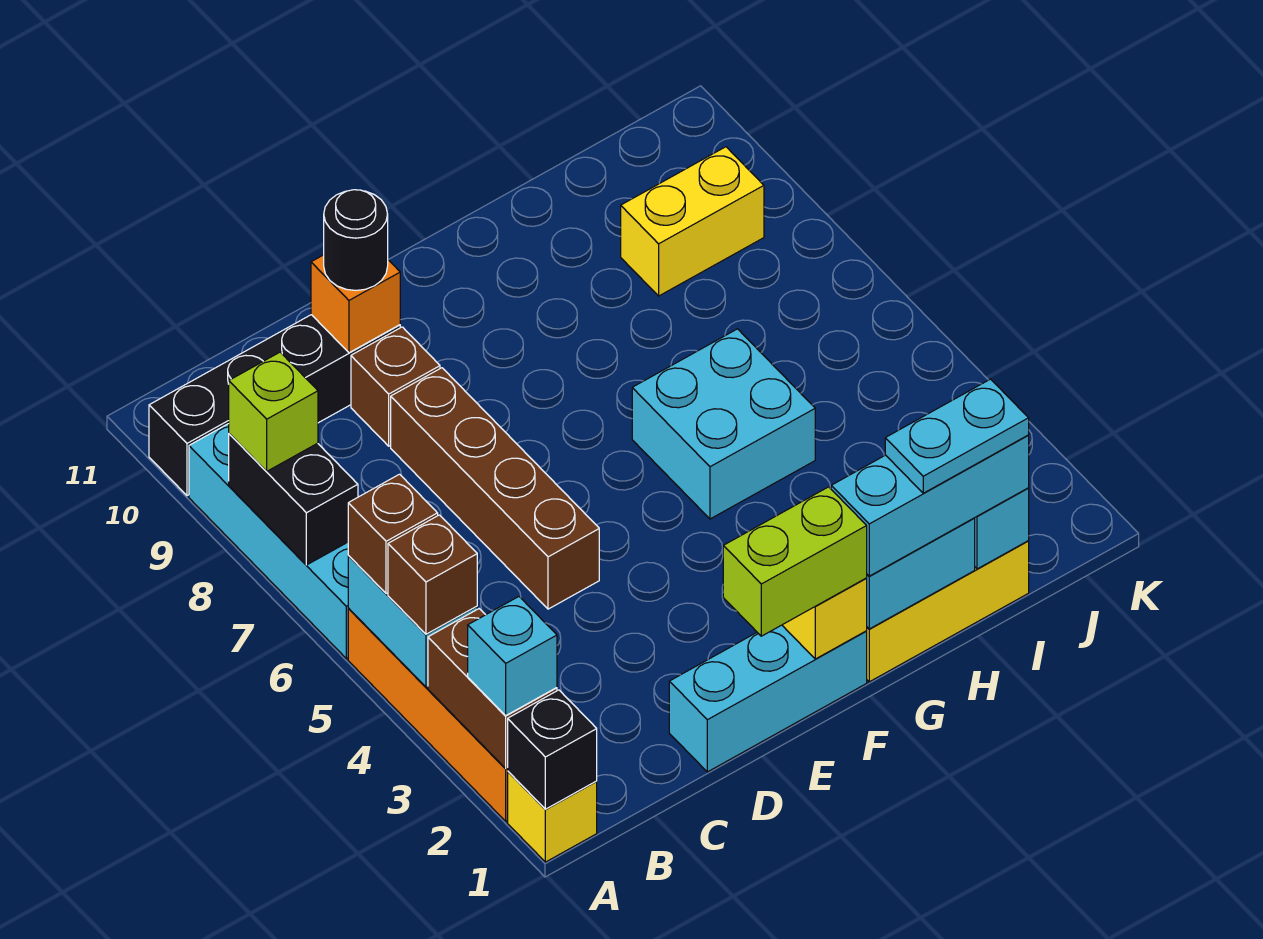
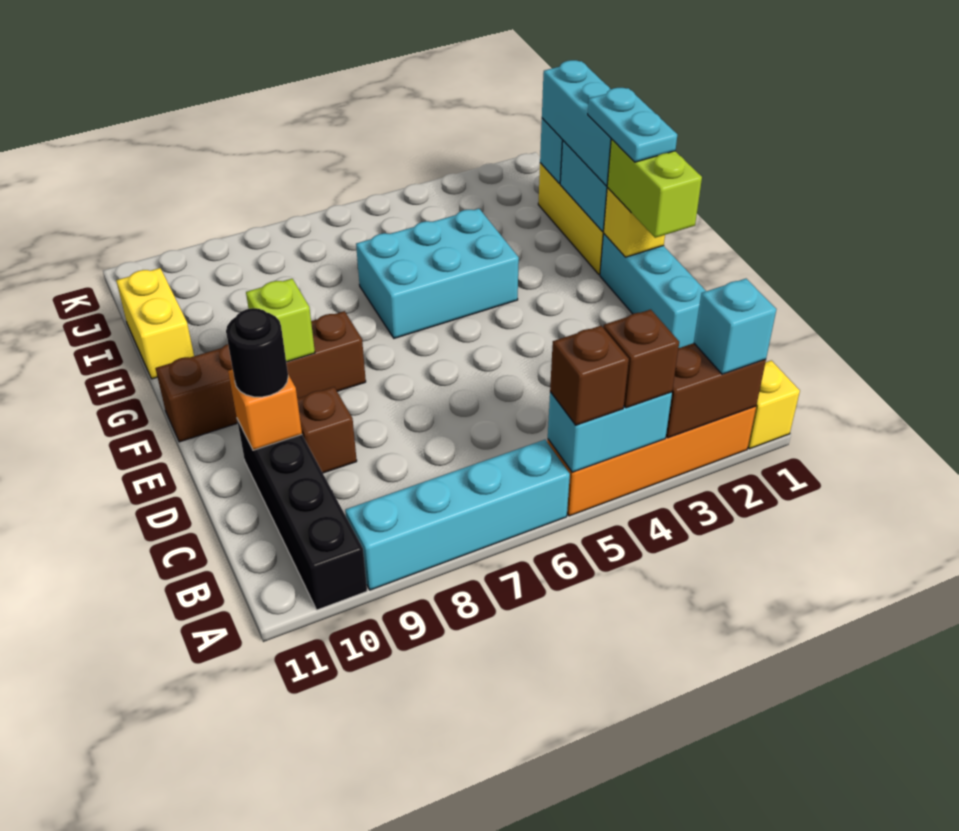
black 1x1 brick [508,690,597,809] -> none
black 1x2 brick [229,434,358,565] -> none
lime 1x1 brick [229,352,318,471] -> lime 1x1 brick moved to [246,279,315,362]
brown 1x4 brick [391,368,599,609] -> brown 1x4 brick moved to [155,311,366,442]
cyan 2x2 brick [632,329,815,519] -> cyan 2x3 brick [356,209,519,338]
cyan 1x2 plate [885,379,1029,493] -> cyan 1x2 plate moved to [588,88,677,162]
yellow 1x2 brick [621,147,764,296] -> yellow 1x2 brick moved to [116,268,194,379]

